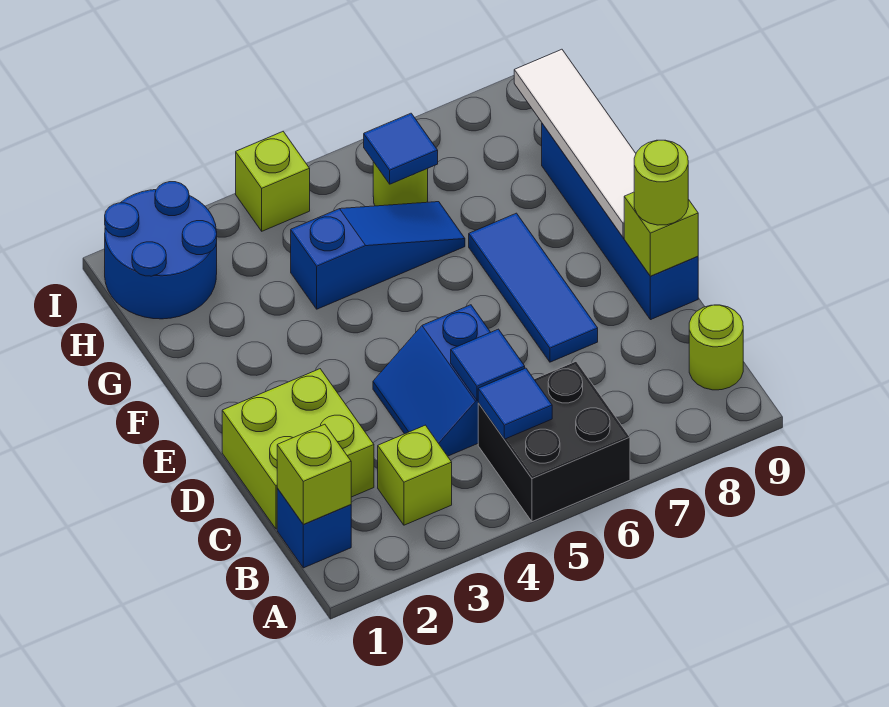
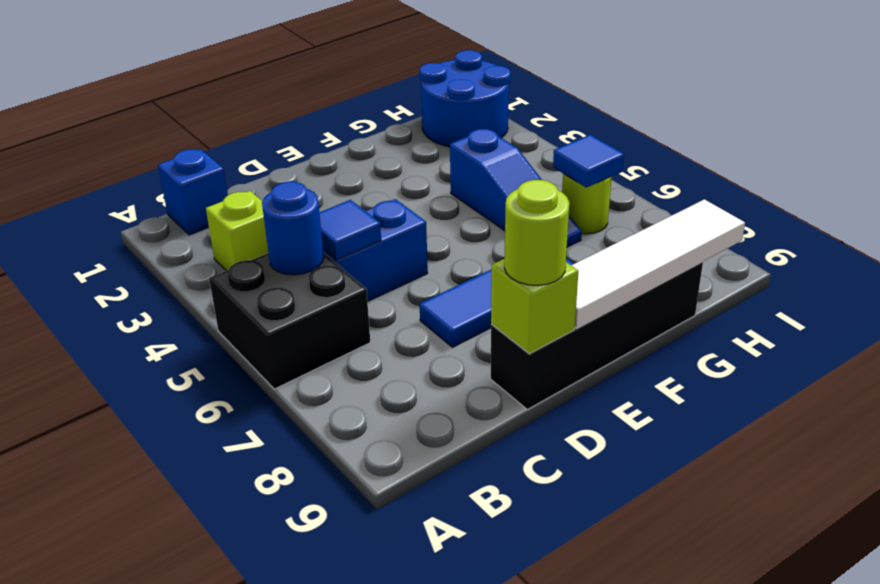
lime 1x1 brick [277,424,351,525] -> none
blue 1x1 tile [478,368,552,439] -> blue 1x1 round brick [262,182,324,275]
lime 1x1 round brick [689,305,743,390] -> none
lime 2x2 brick [222,369,374,529] -> none
blue 1x4 brick [542,124,698,320] -> black 1x4 brick [490,262,703,409]
lime 1x1 brick [236,132,310,231] -> none

